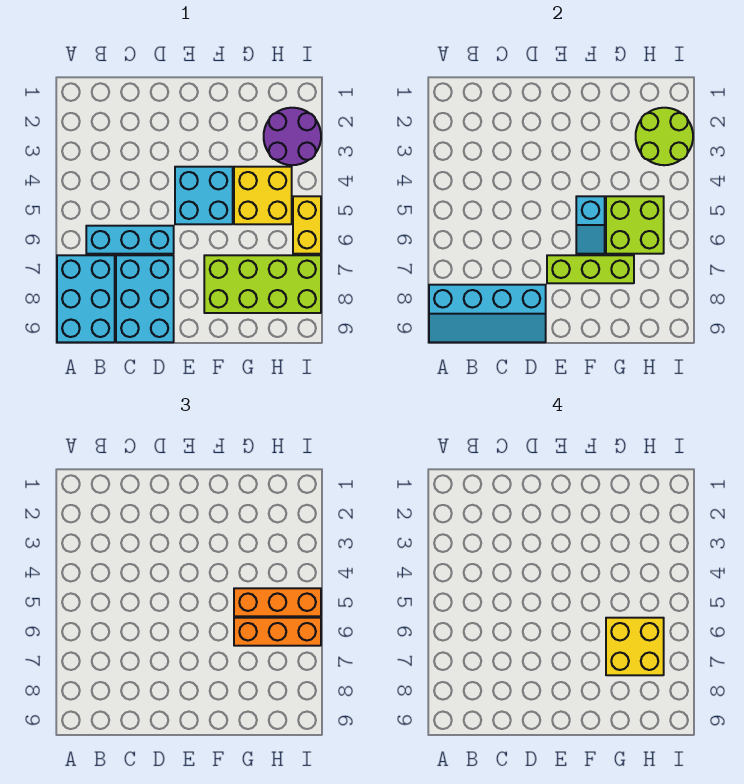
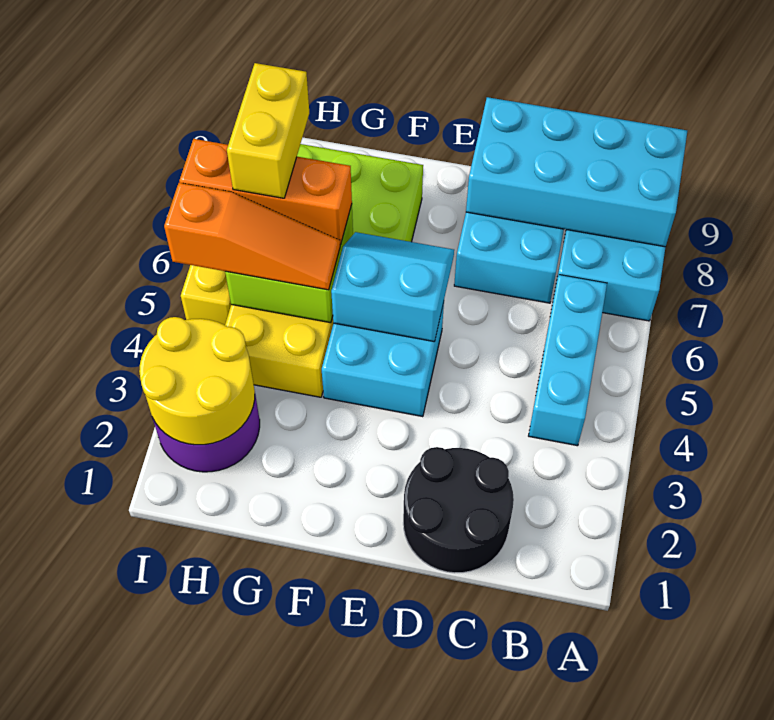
cyan 2x4 slope [429,285,546,342] -> cyan 2x4 brick [466,97,687,247]
cyan 1x3 brick [86,226,174,254] -> cyan 1x3 brick turned to [529,275,607,446]
none -> black 2x2 round brick [403,447,514,573]
lime 1x3 brick [547,255,634,283] -> none
cyan 1x2 slope [576,196,605,254] -> cyan 2x2 slope [331,232,454,342]
orange 1x3 brick [234,588,321,616] -> orange 1x3 slope [164,183,340,290]
yellow 2x2 brick [606,618,664,675] -> yellow 1x2 brick [227,63,309,198]
lime 2x2 round brick [636,108,693,165] -> yellow 2x2 round brick [139,317,255,445]

